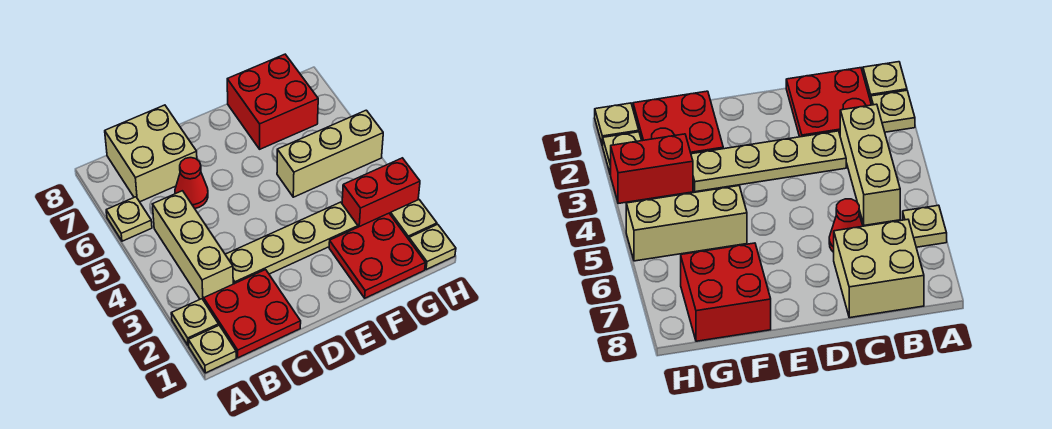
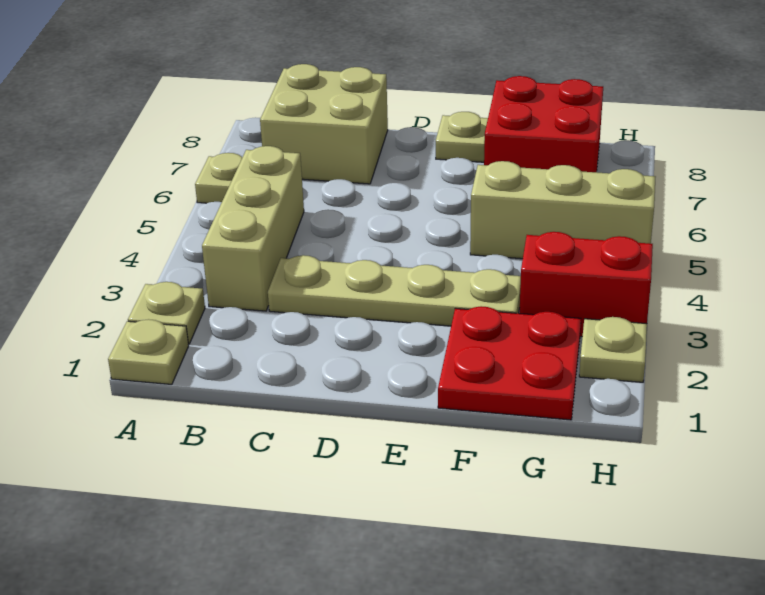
red 2x2 plate [204,270,301,358] -> none
red 1x1 cone [175,158,208,208] -> none
tan 1x1 plate [409,224,456,270] -> tan 1x1 plate moved to [436,112,488,162]

